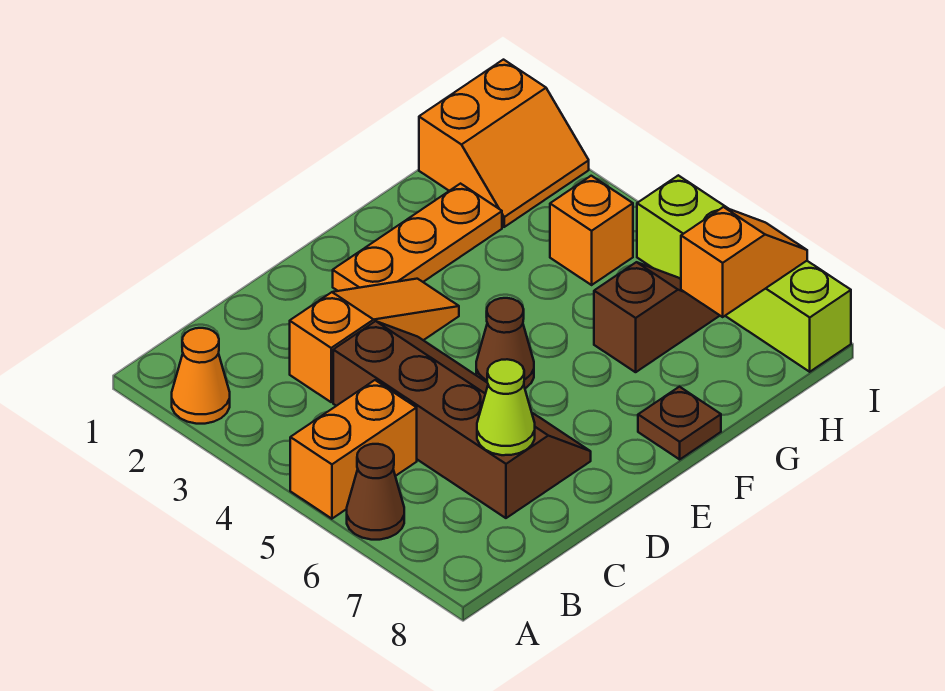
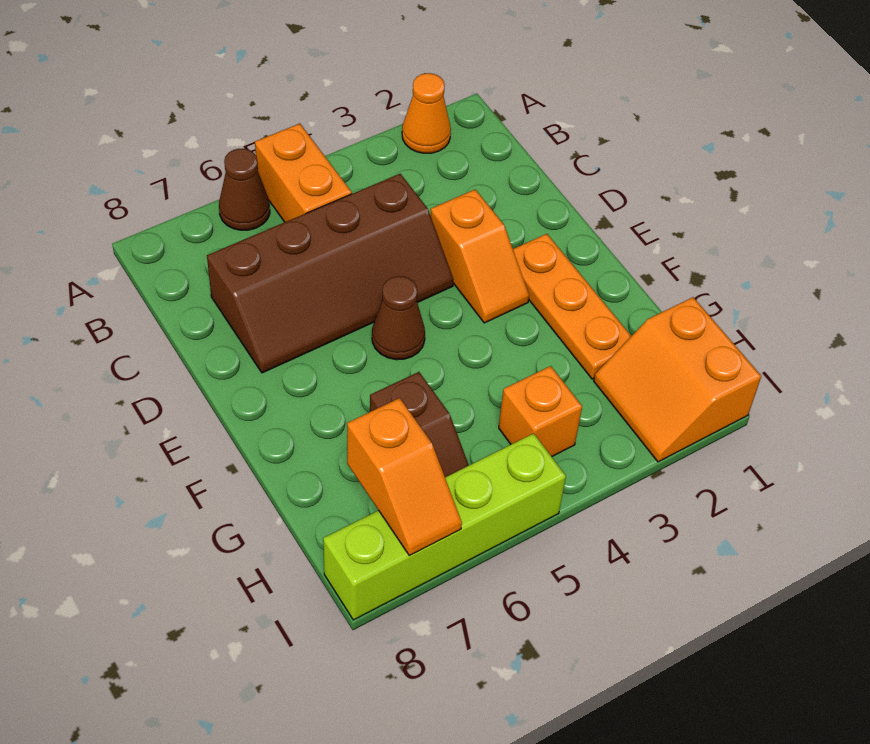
orange 1x3 slope [290,279,459,402] -> orange 1x2 slope [430,189,529,323]
lime 1x1 cone [477,359,535,455] -> none
brown 1x1 plate [638,387,721,459] -> none

